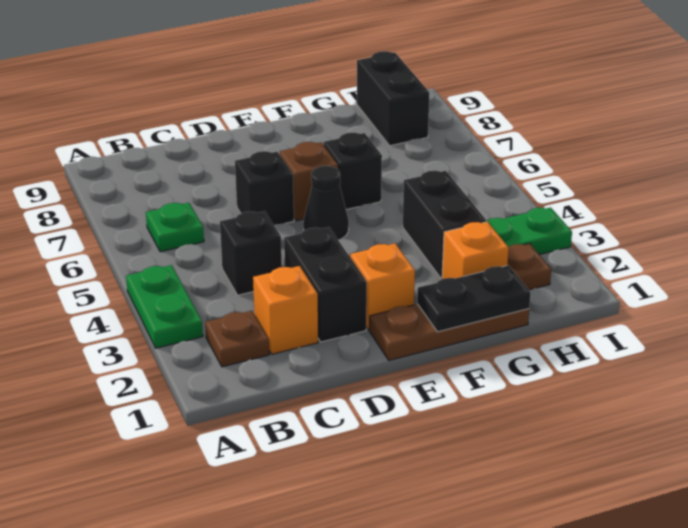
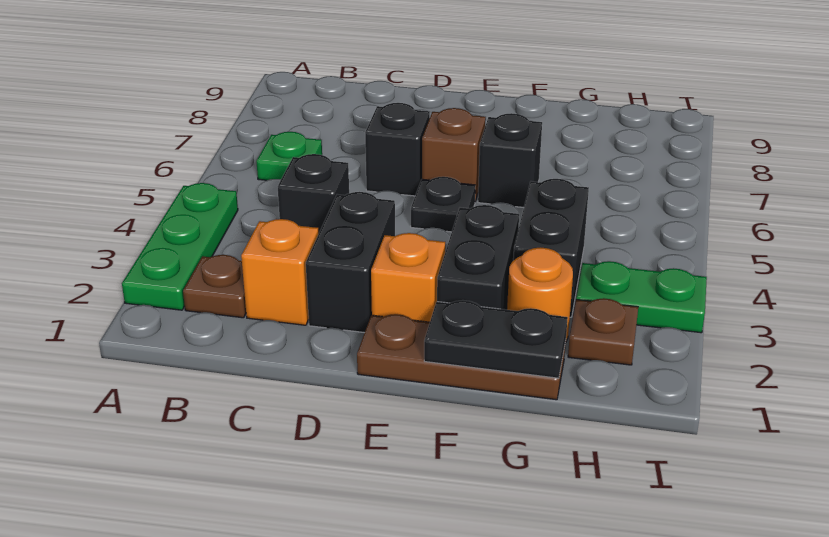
green 1x2 plate [126,265,203,348] -> green 1x3 plate [122,183,238,310]
black 1x1 cone [303,166,349,240] -> black 1x1 plate [411,177,475,232]
orange 1x1 brick [442,222,509,279] -> orange 1x1 round brick [507,247,573,341]
black 1x2 brick [357,51,430,146] -> black 1x2 brick moved to [437,205,519,310]

